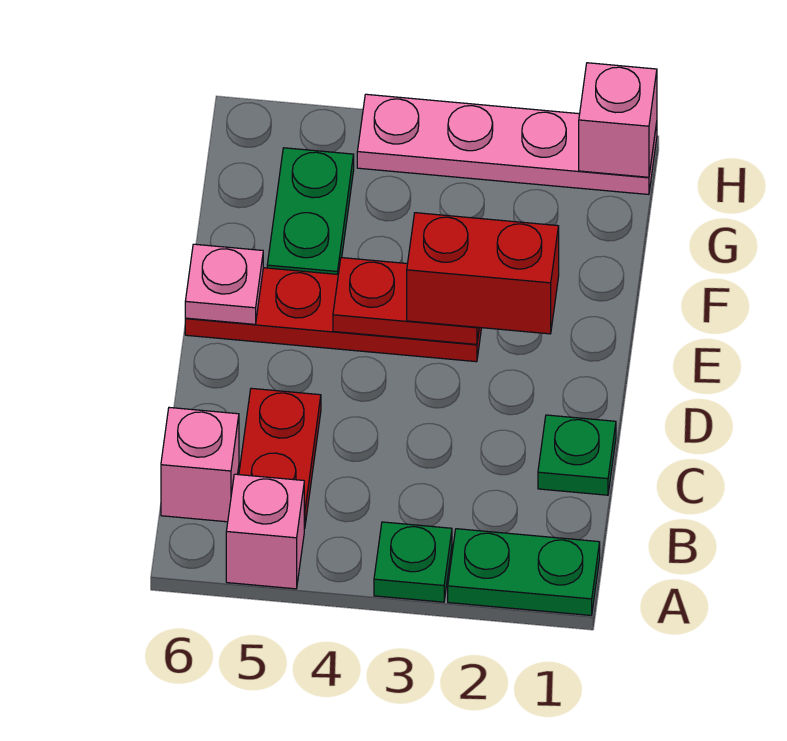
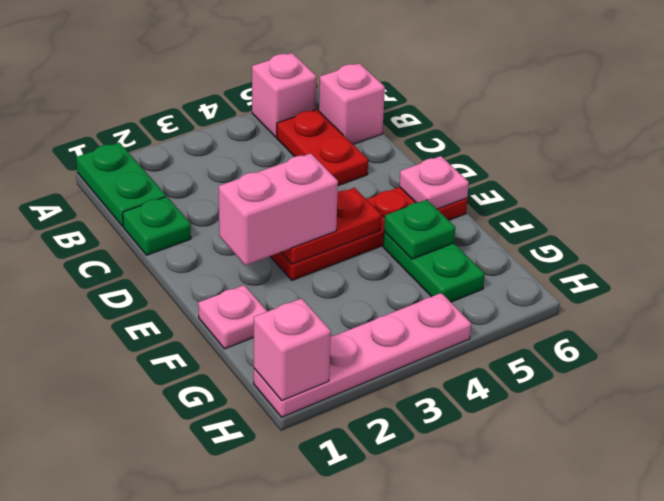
green 1x2 plate [448,529,600,616] -> green 1x2 plate turned to [76,143,166,226]
green 1x1 plate [374,522,452,602] -> green 1x1 plate moved to [384,200,455,259]
red 1x2 brick [407,213,559,334] -> pink 1x2 brick [219,153,338,265]
none -> pink 1x1 plate [198,285,267,349]

